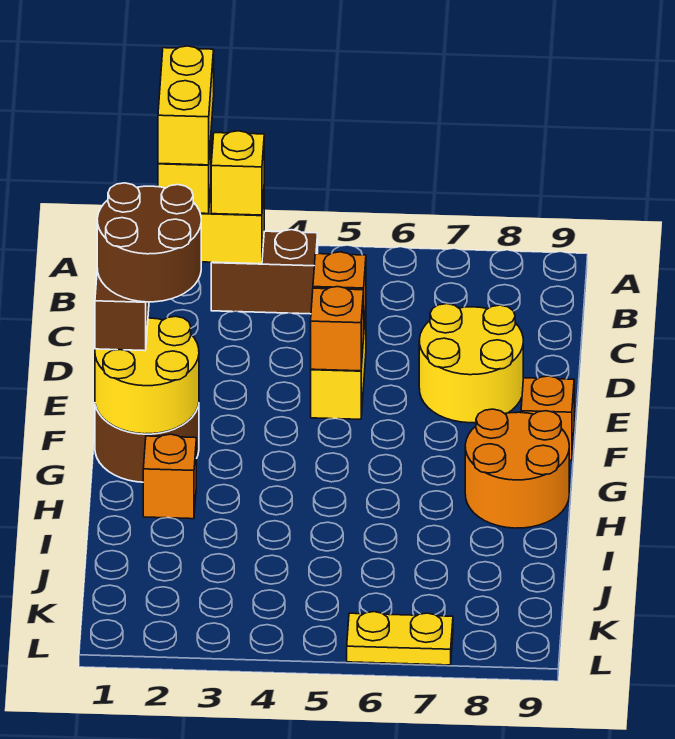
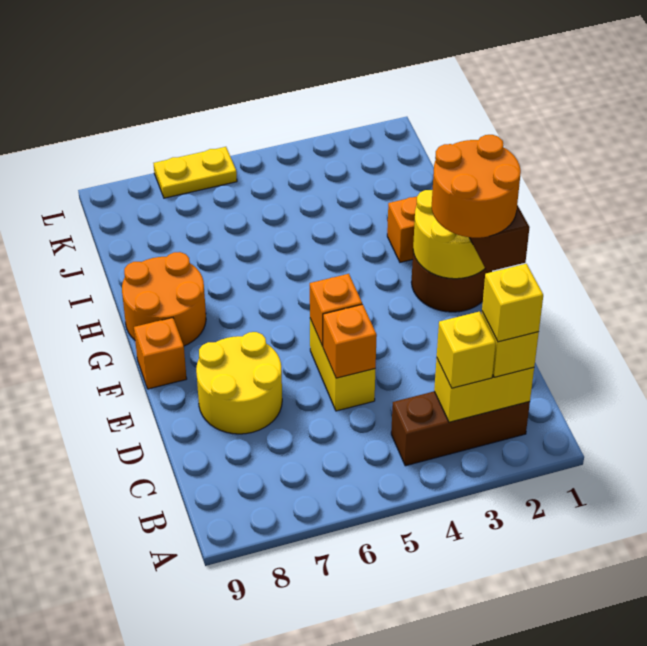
yellow 1x2 brick [158,46,214,165] -> yellow 1x1 brick [482,264,543,342]
brown 1x2 brick [211,230,318,314] -> brown 1x3 brick [391,392,530,466]
brown 2x2 round brick [97,183,201,302] -> orange 2x2 round brick [432,135,521,238]

